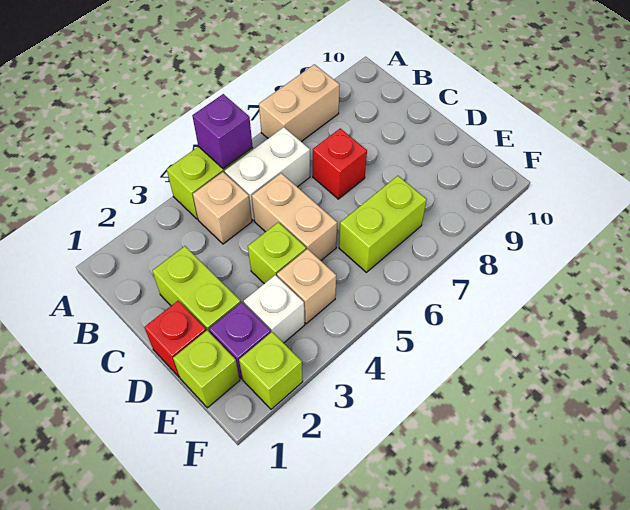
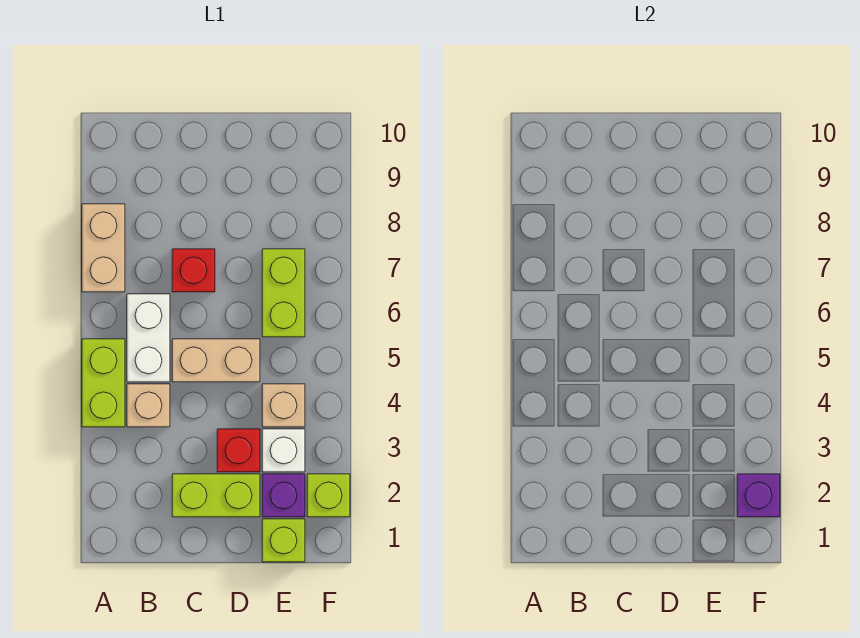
purple 1x1 brick [192,94,253,169] -> purple 1x1 brick moved to [737,474,780,517]
red 1x1 brick [144,301,206,377] -> red 1x1 brick moved to [217,429,260,472]
lime 1x1 brick [248,222,306,284] -> none

